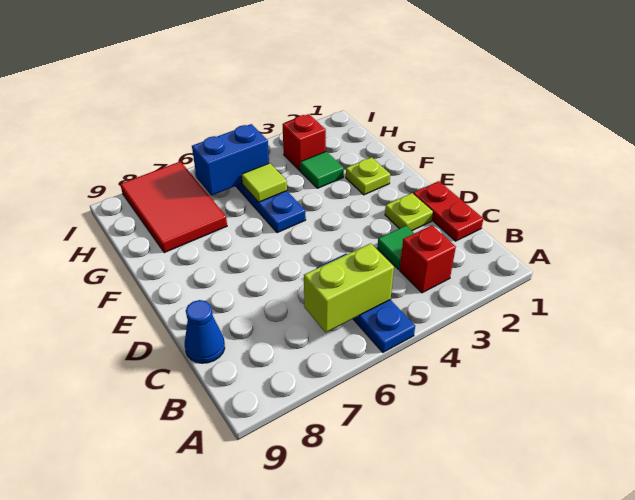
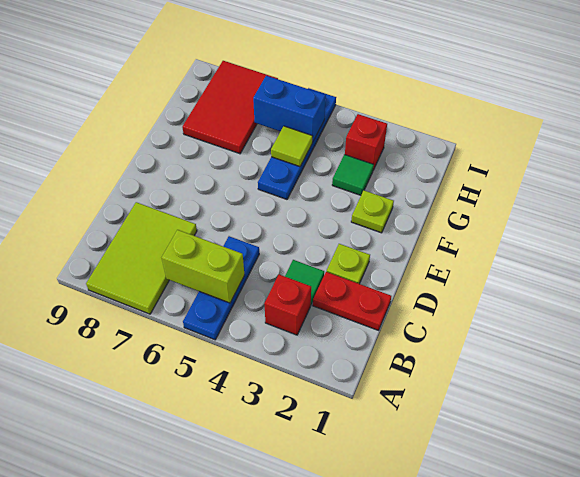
none -> lime 2x3 tile [86,202,197,314]
red 1x2 plate [413,181,483,241] -> red 1x2 plate turned to [313,272,391,330]
blue 1x1 cone [185,300,225,363] -> none

